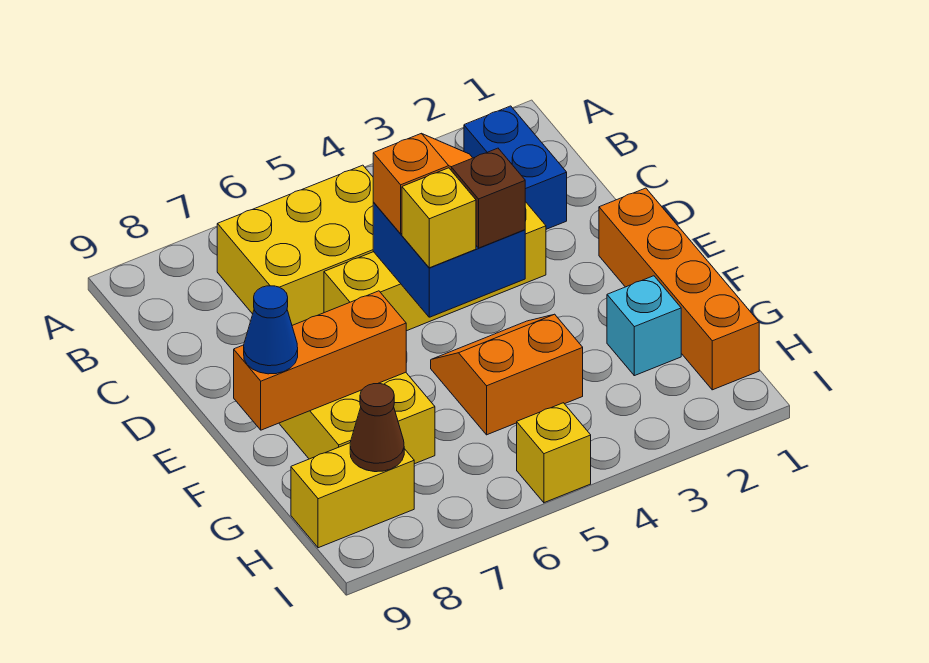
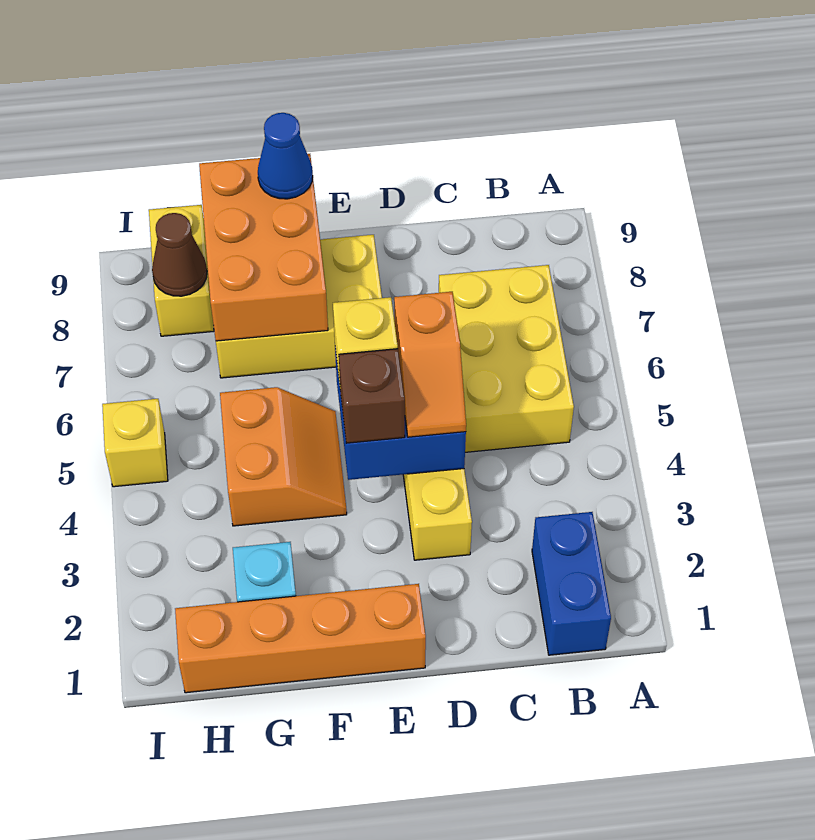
blue 1x2 brick [464,106,567,229] -> blue 1x2 brick turned to [532,512,611,655]
orange 1x3 brick [234,291,406,430] -> orange 2x3 brick [199,154,328,341]

